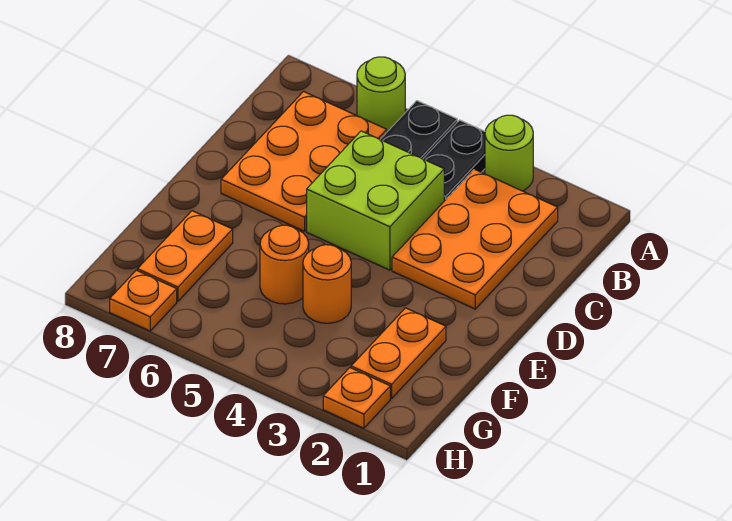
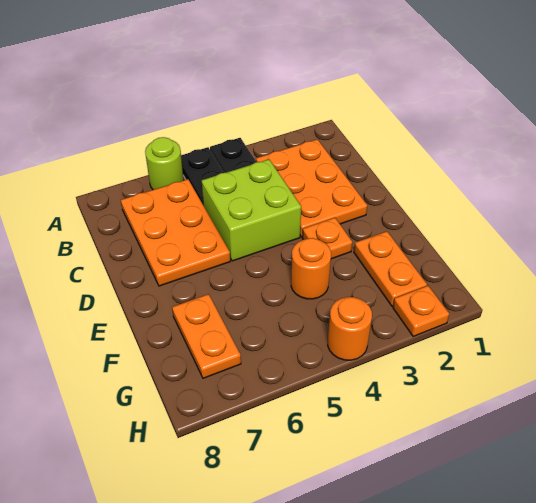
lime 1x1 round brick [485,115,533,191] -> none
orange 1x1 round brick [260,225,309,304] -> orange 1x1 round brick moved to [328,297,372,360]
orange 1x1 plate [110,270,177,331] -> orange 1x1 plate moved to [302,218,352,259]

